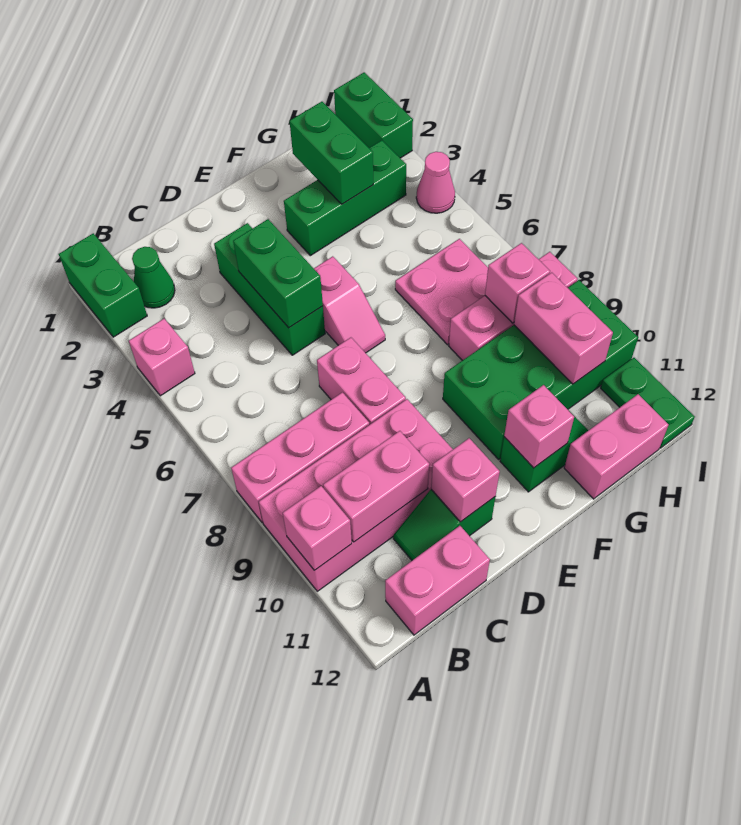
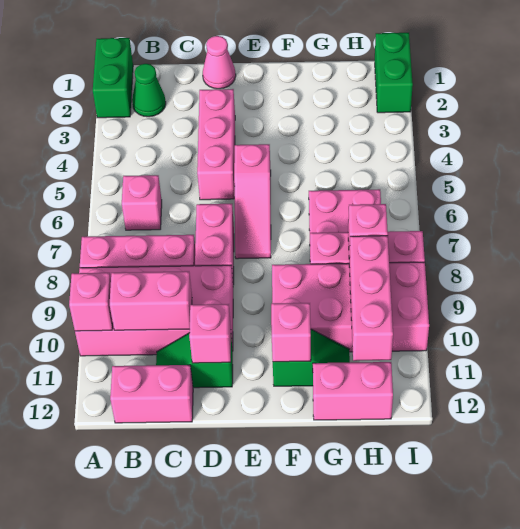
pink 1x1 brick [129,319,195,396] -> pink 1x1 brick moved to [122,175,162,230]
green 1x3 brick [214,223,325,355] -> pink 1x3 brick [197,89,235,200]
green 1x2 brick [233,219,323,328] -> none
pink 1x2 slope [314,256,385,353] -> pink 1x3 slope [234,144,271,259]
green 1x3 brick [284,140,406,256] -> none
green 2x4 brick [443,280,638,459] -> pink 2x4 brick [272,262,429,352]
green 1x2 brick [290,102,373,204] -> none
pink 1x2 brick [514,273,613,384] -> pink 1x3 brick [349,236,393,361]
pink 1x1 cone [416,152,455,213] -> pink 1x1 cone moved to [203,36,236,89]
green 1x2 plate [601,358,695,448] -> none

